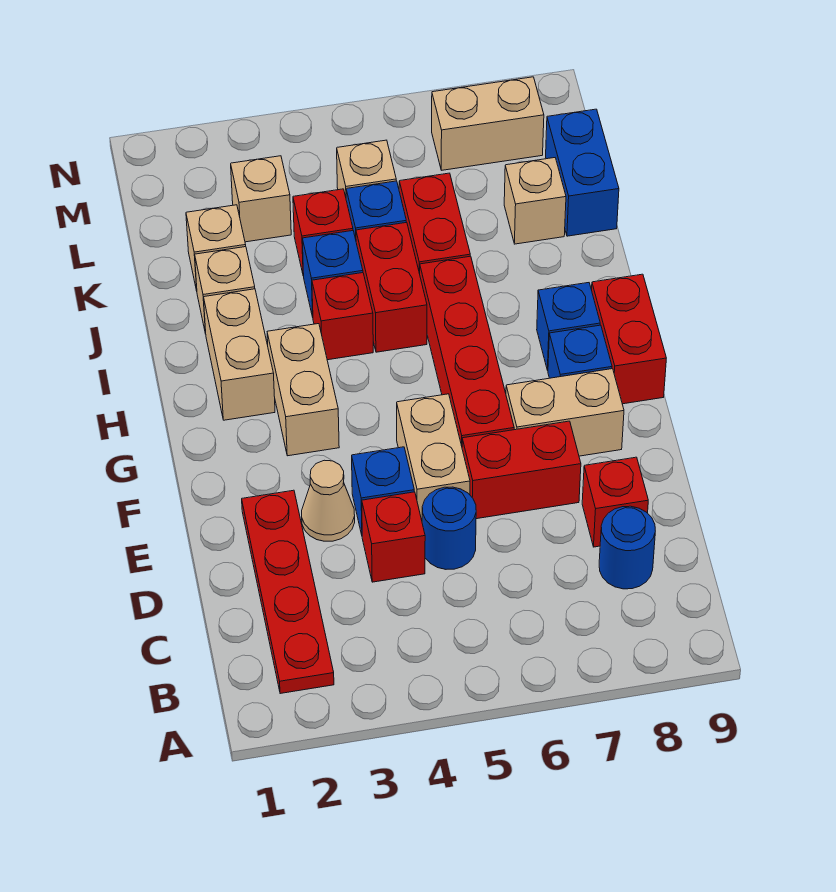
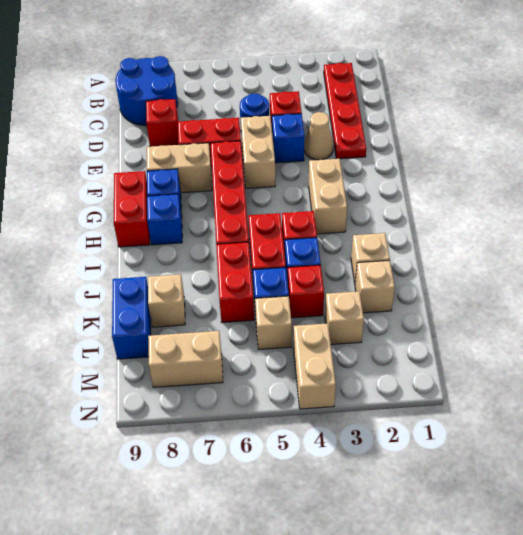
blue 1x1 round brick [599,506,655,589] -> blue 2x2 round brick [115,56,178,126]
tan 1x2 brick [204,289,275,420] -> tan 1x2 brick moved to [293,323,336,409]

